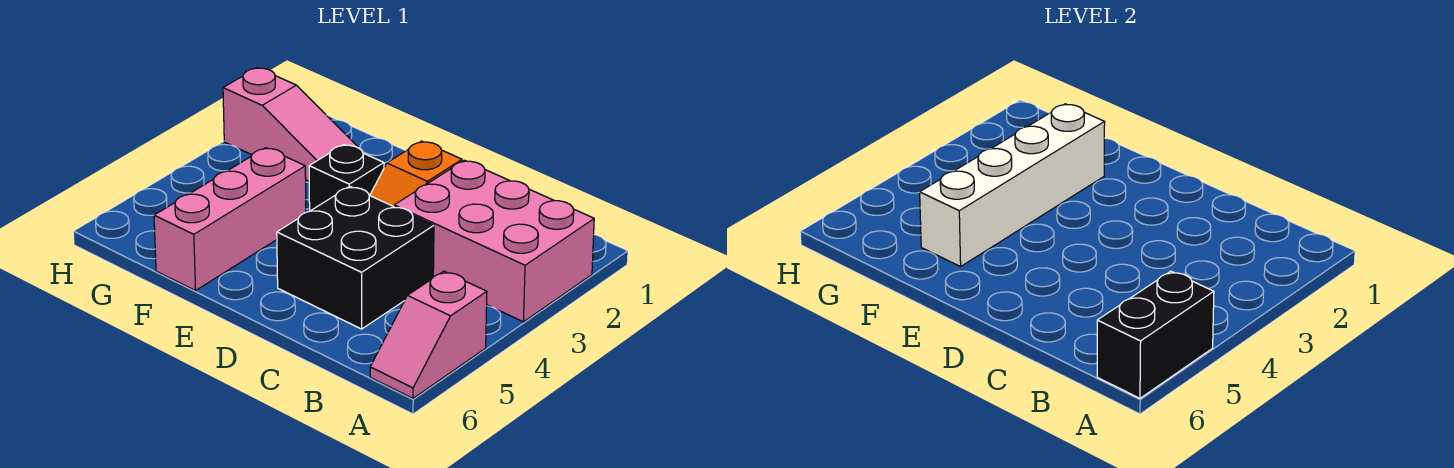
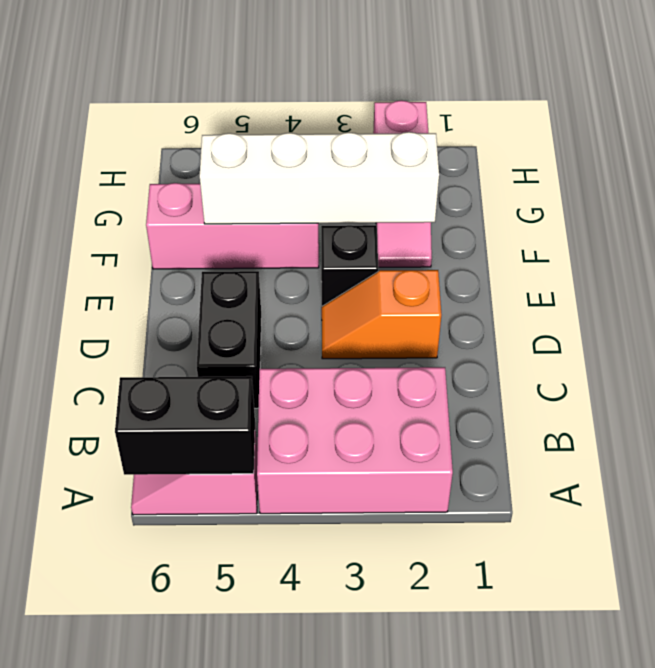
pink 2x3 brick [394,160,594,322] -> pink 2x3 brick turned to [257,367,453,514]
black 2x2 brick [277,186,434,329] -> black 1x2 brick [197,271,261,408]

